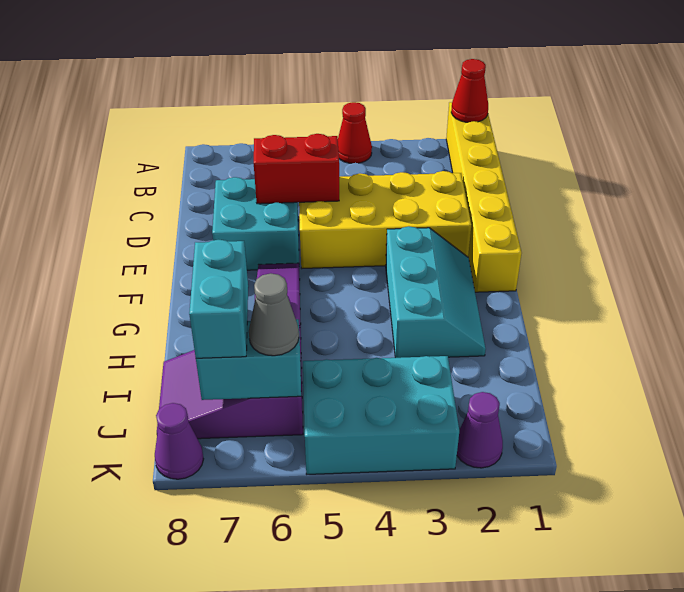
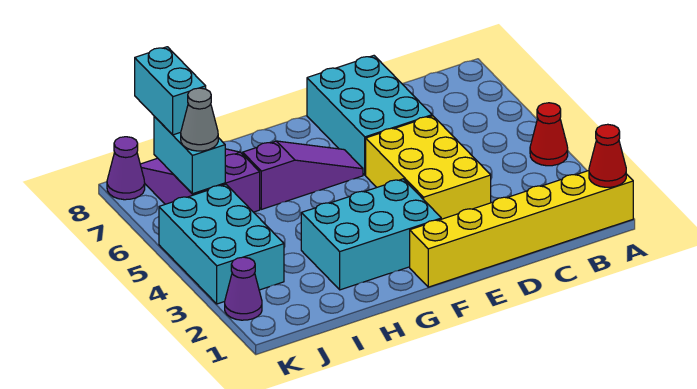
yellow 2x4 brick [299,171,471,268] -> yellow 2x3 brick [366,116,491,219]
red 1x2 brick [254,134,339,204] -> none
cyan 2x2 brick [212,177,299,270] -> cyan 2x3 brick [307,56,432,175]
cyan 2x3 slope [386,226,486,358] -> cyan 2x3 brick [301,179,441,290]
cyan 1x2 brick [189,240,248,358] -> cyan 1x2 brick turned to [135,47,206,135]

